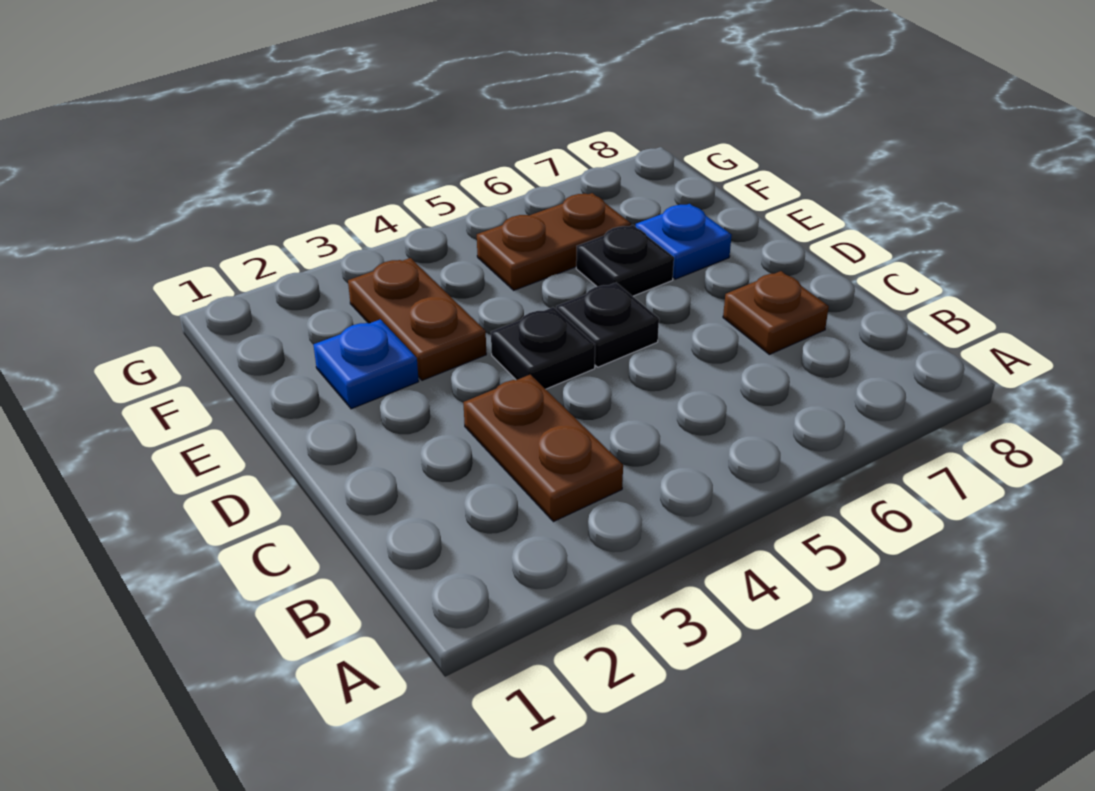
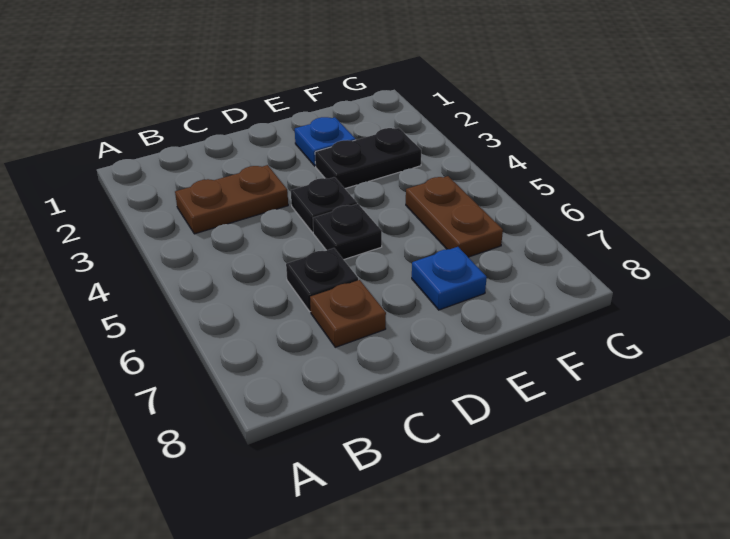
brown 1x2 plate [348,258,486,380] -> black 1x2 plate [315,128,421,188]
black 1x1 plate [576,225,674,296] -> black 1x1 plate moved to [286,248,358,312]

